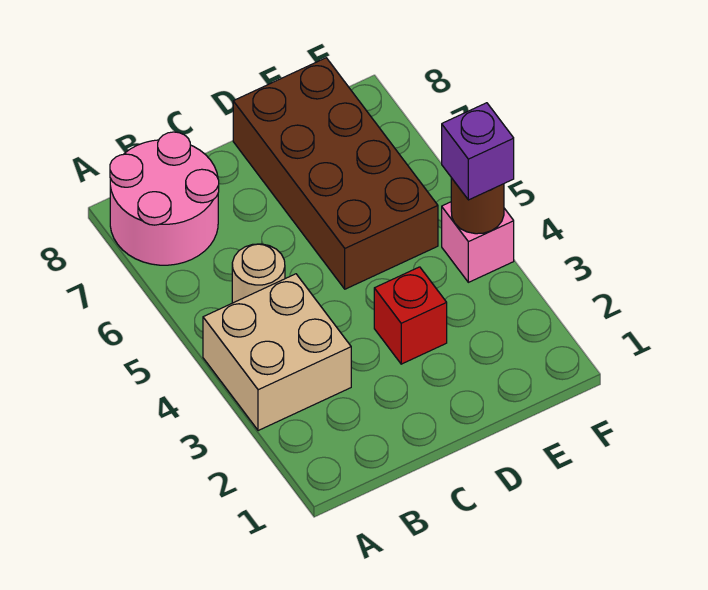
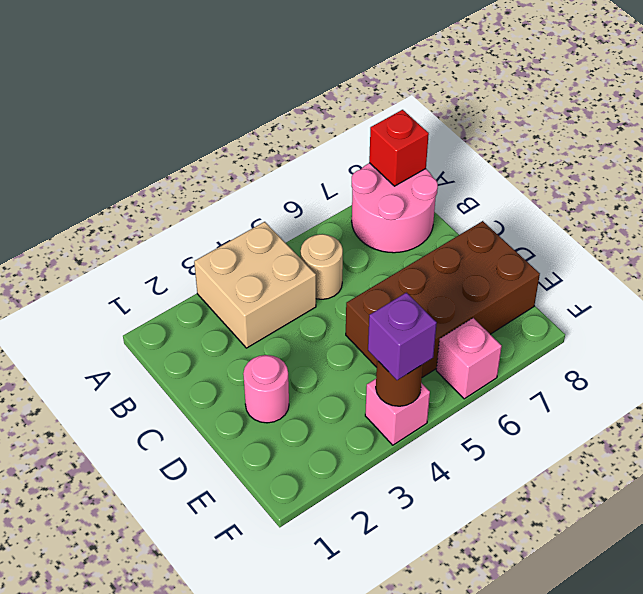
none -> pink 1x1 round brick [243,355,289,423]
red 1x1 brick [374,267,447,364] -> red 1x1 brick moved to [369,110,429,186]
none -> pink 1x1 brick [436,318,502,399]

